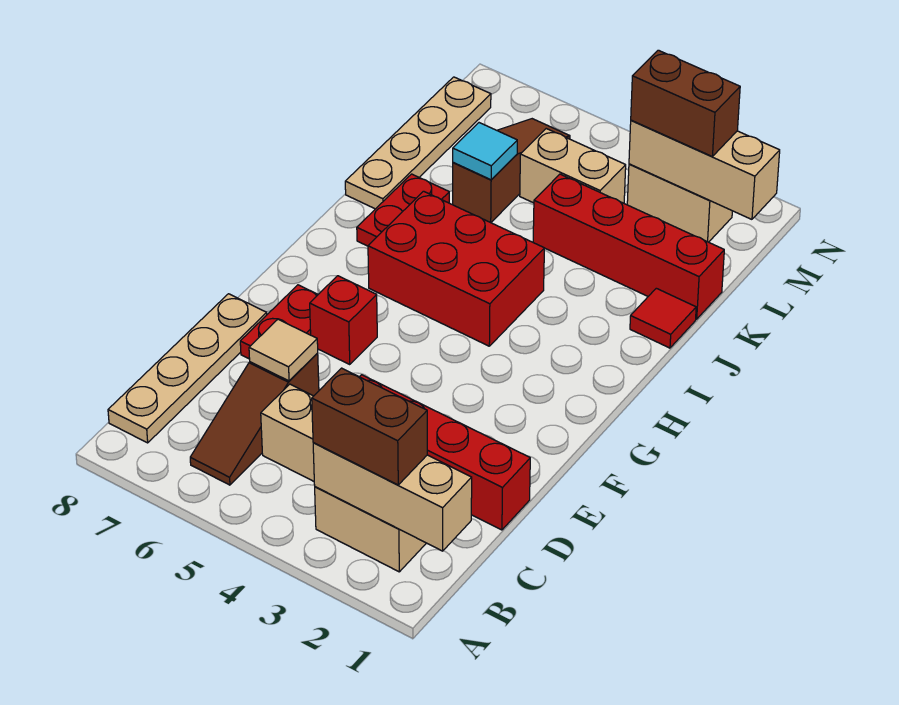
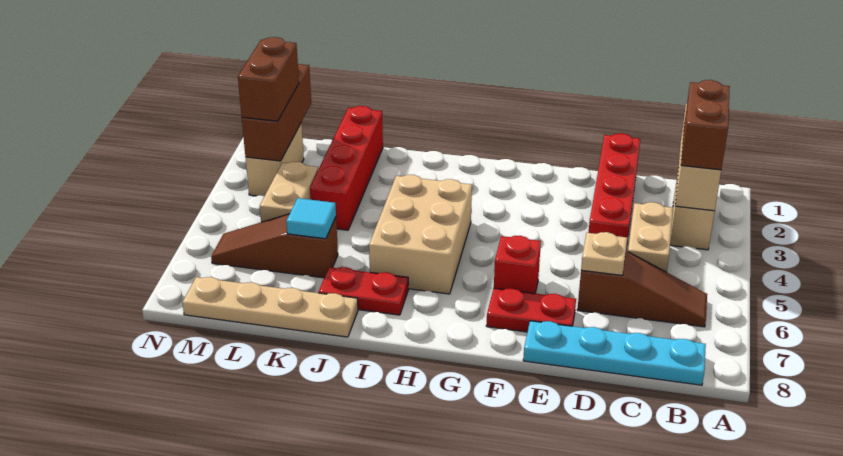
tan 1x4 plate [108,294,267,443] -> cyan 1x4 plate [523,321,706,385]
tan 1x1 tile [249,319,318,381] -> tan 1x1 plate [581,232,627,275]
red 2x3 brick [368,191,544,346] -> tan 2x3 brick [369,175,472,294]
red 1x1 tile [630,288,696,348] -> none
tan 1x3 brick [629,120,780,219] -> brown 1x3 brick [242,64,311,161]

